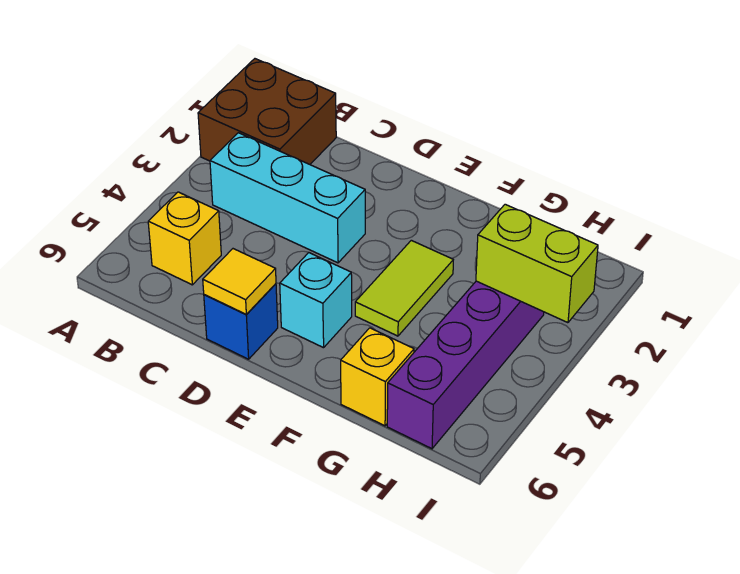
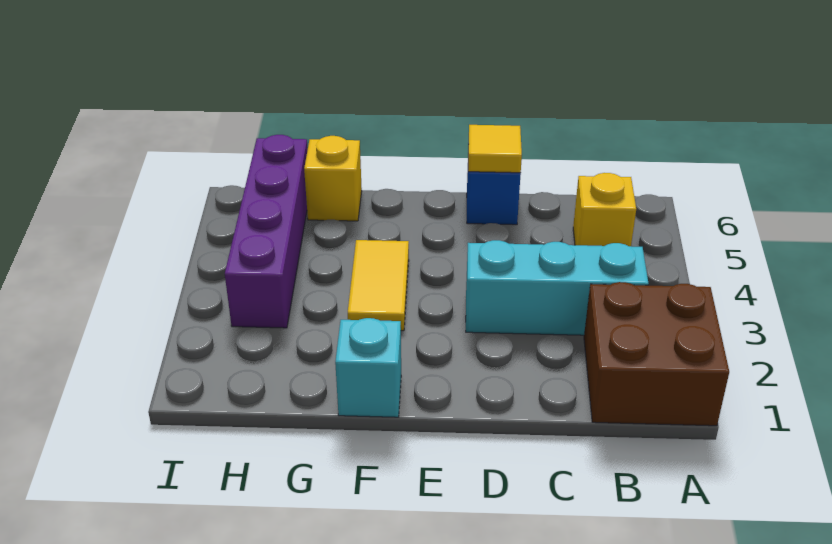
cyan 1x1 brick [280,253,352,348] -> cyan 1x1 brick moved to [335,318,401,417]
lime 1x2 tile [355,240,453,336] -> yellow 1x2 tile [348,240,409,331]
lime 1x2 brick [476,204,598,323] -> none

